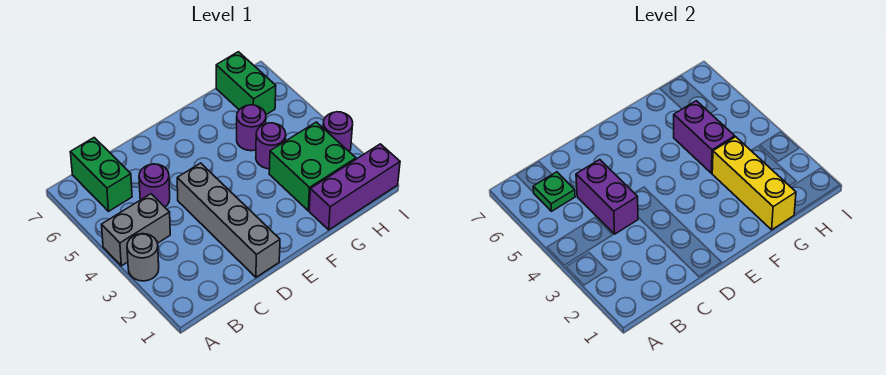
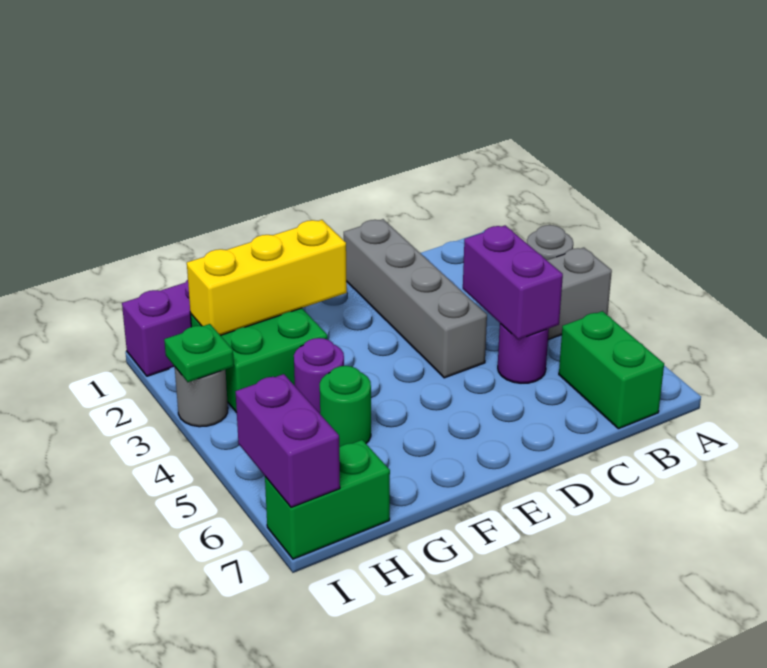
green 1x1 plate [533,172,575,211] -> green 1x1 plate moved to [164,324,234,382]
yellow 1x3 brick [712,137,796,230] -> yellow 1x3 brick turned to [187,220,347,335]
purple 1x2 brick [674,101,735,173] -> purple 1x2 brick moved to [236,374,340,507]
purple 1x1 round brick [237,105,266,151] -> green 1x1 round brick [320,366,371,447]
green 1x2 brick [216,52,276,115] -> green 1x2 brick turned to [265,440,390,559]
purple 1x1 round brick [323,112,353,152] -> grey 1x1 round brick [175,367,228,427]

